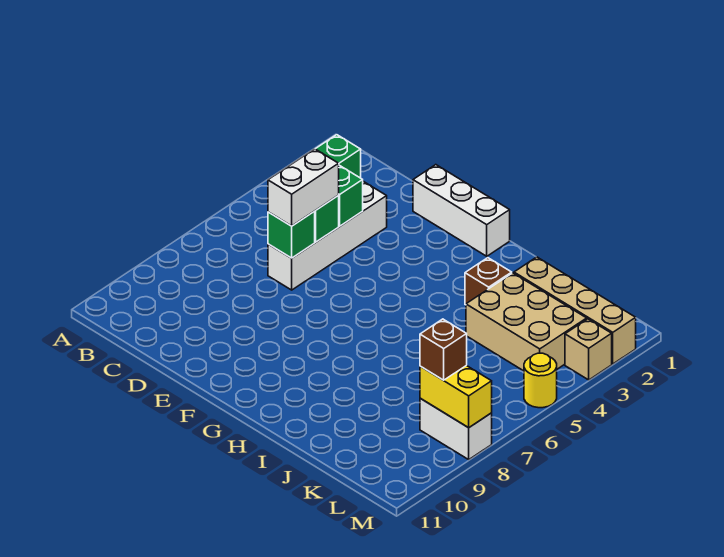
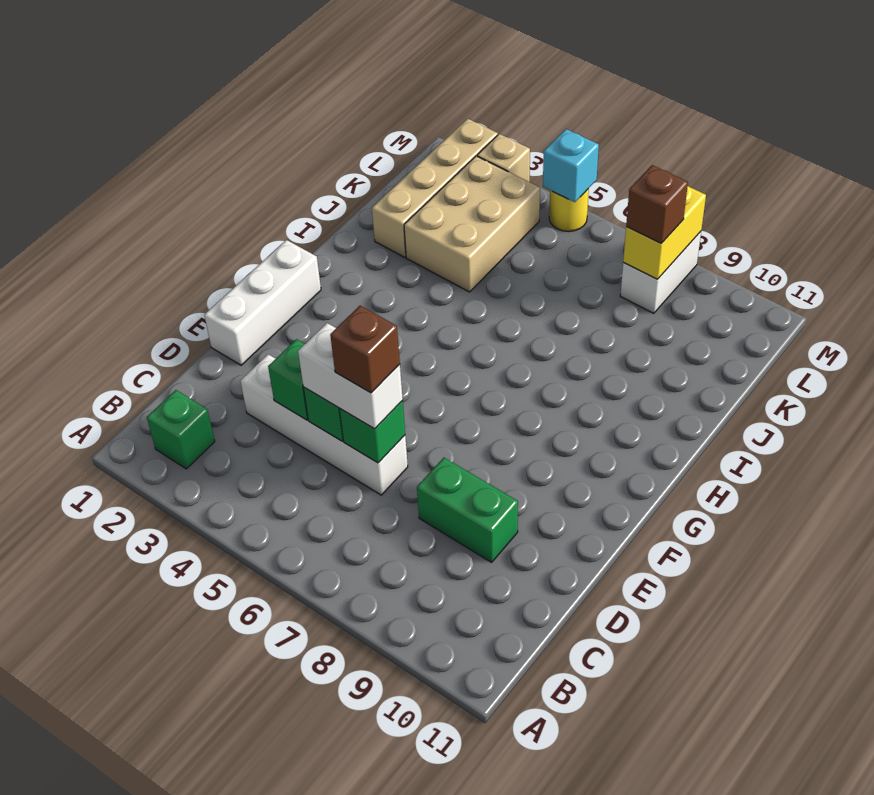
none -> green 1x2 brick [417,458,518,562]
brown 1x1 brick [465,258,512,305] -> brown 1x1 brick moved to [330,306,400,393]
none -> cyan 1x1 brick [543,129,599,202]

